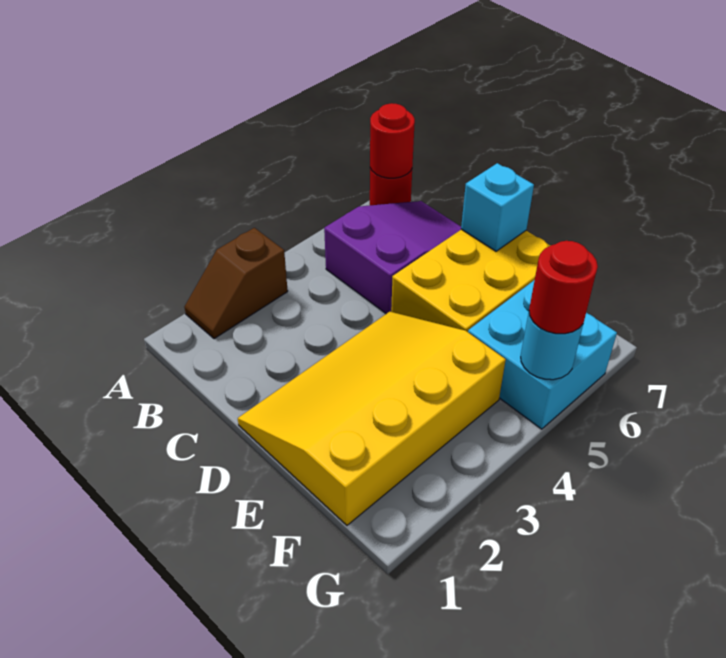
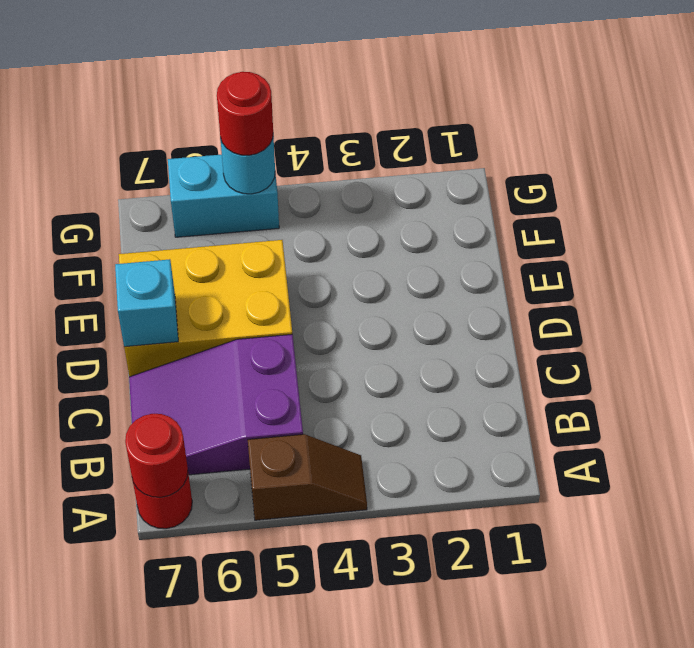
brown 1x2 slope [184,228,288,339] -> brown 1x2 slope moved to [248,434,367,520]
yellow 3x4 slope [238,312,506,525] -> none
cyan 2x2 brick [468,280,617,429] -> cyan 1x2 brick [168,155,279,237]

